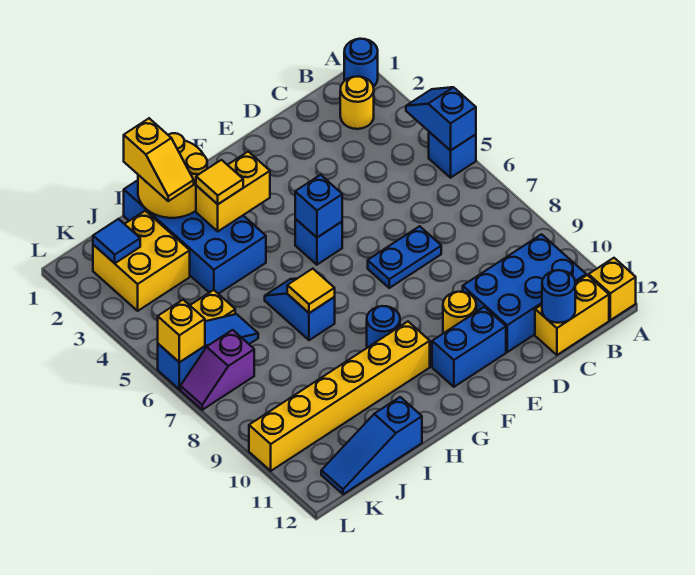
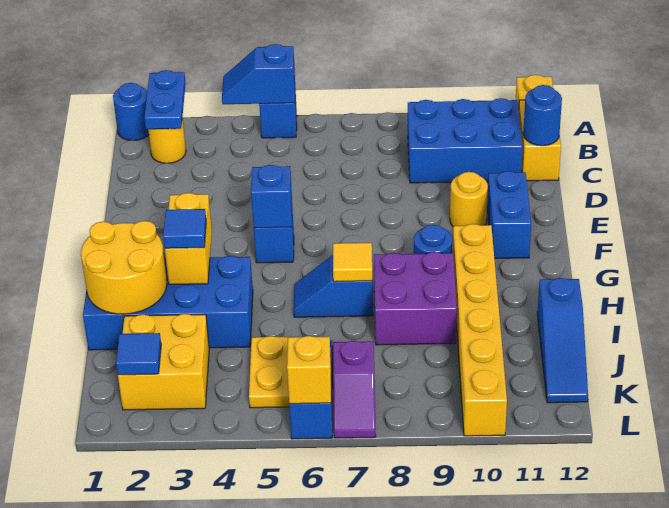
blue 2x3 brick [463,234,586,352] -> blue 2x3 brick turned to [408,98,523,183]
blue 1x2 plate [368,226,441,288] -> blue 1x2 plate moved to [144,70,186,129]
yellow 1x1 tile [196,160,243,204] -> blue 1x1 tile [163,209,206,248]
none -> purple 2x2 brick [374,252,457,345]
yellow 1x2 slope [124,118,194,201] -> none

